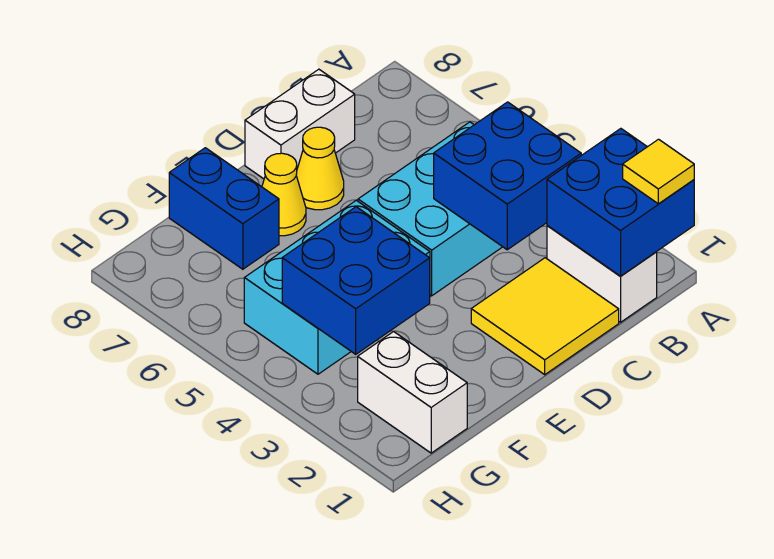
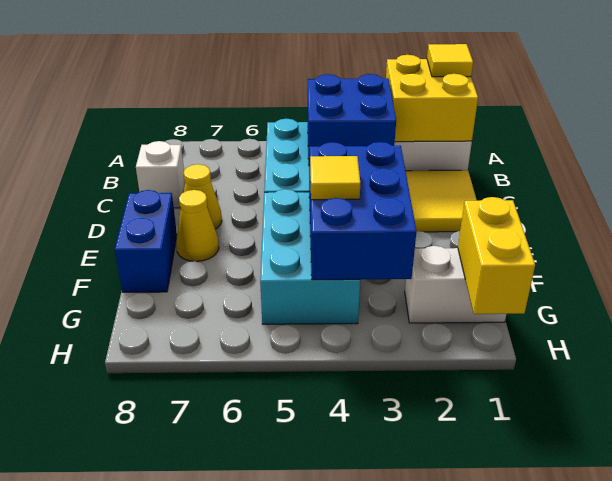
blue 2x2 brick [547,129,694,276] -> yellow 2x2 brick [386,55,478,142]
white 1x2 brick [245,69,355,179] -> white 1x1 brick [136,141,185,208]
blue 2x2 brick [282,207,430,354] -> blue 2x3 brick [309,142,416,280]
none -> yellow 1x1 tile [310,156,360,200]
blue 1x2 brick [169,148,279,269] -> blue 1x2 brick turned to [115,190,177,292]
none -> yellow 1x2 brick [458,197,535,314]

